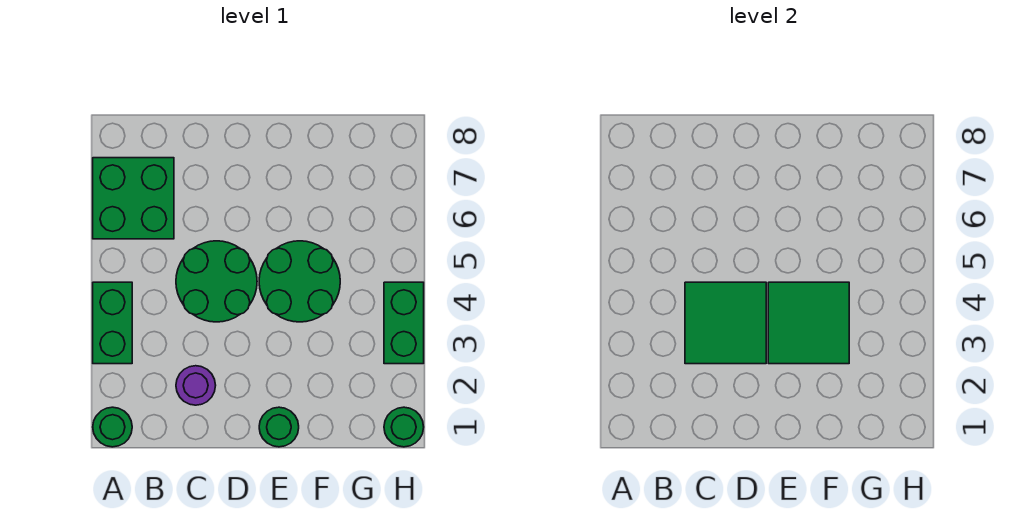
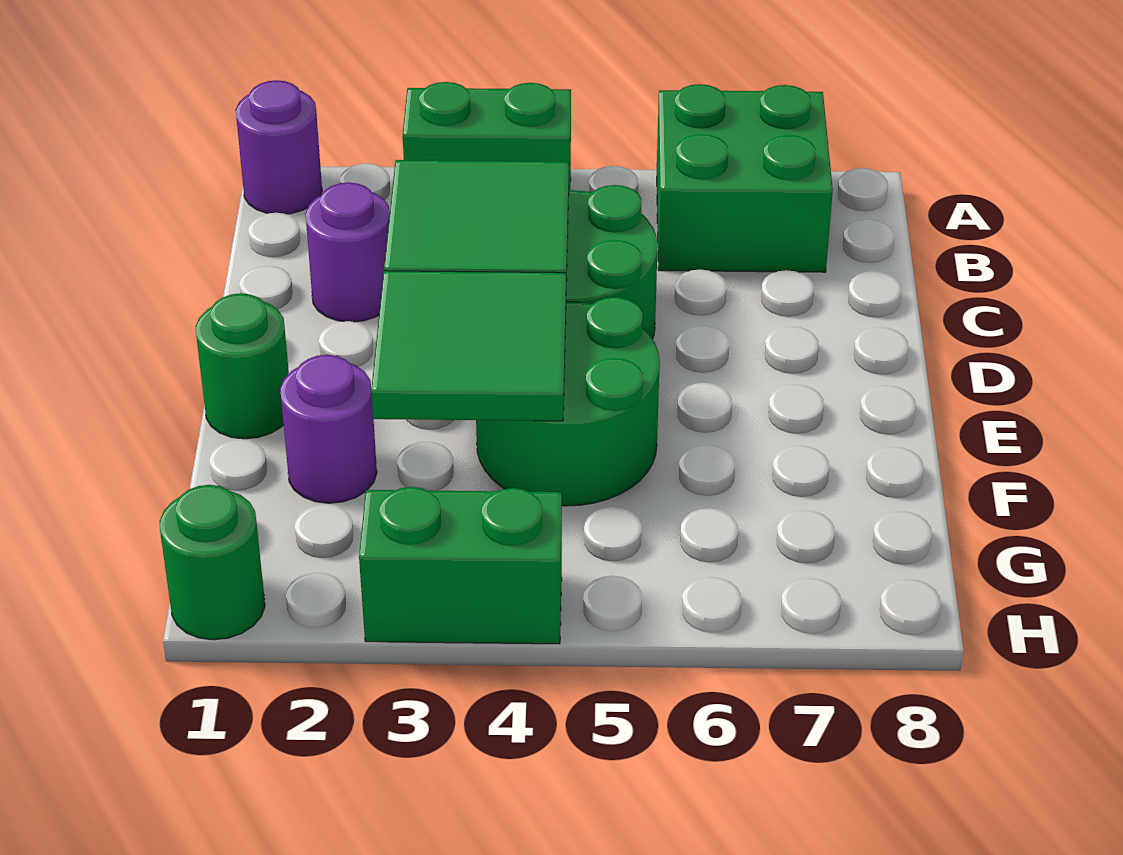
green 1x1 round brick [93,407,132,447] -> purple 1x1 round brick [236,80,322,214]
none -> purple 1x1 round brick [280,355,377,503]

